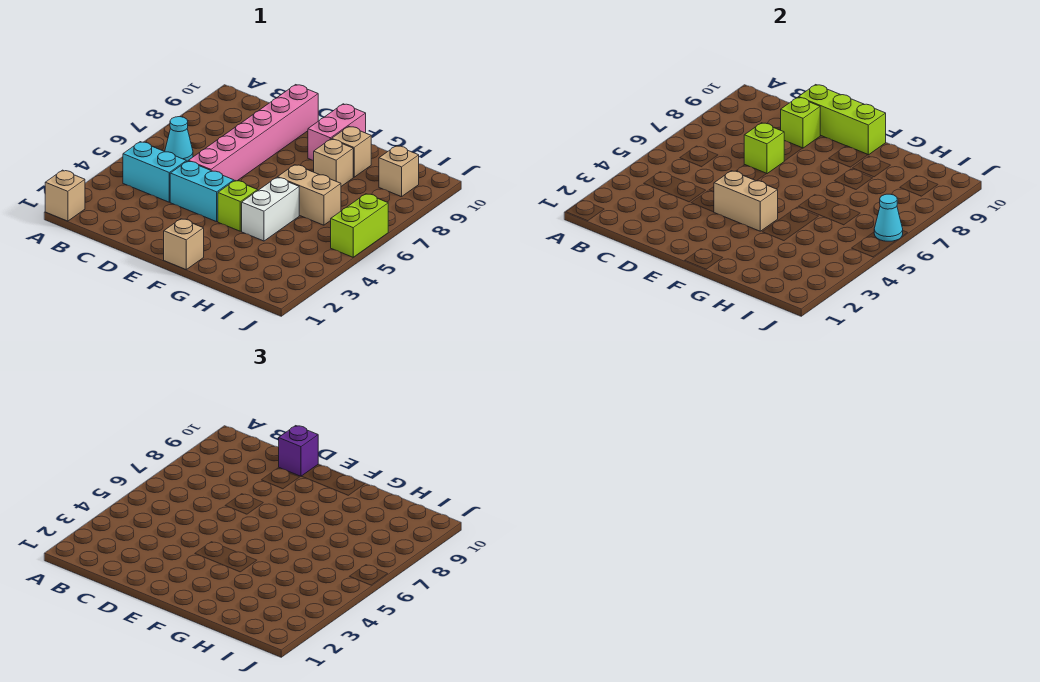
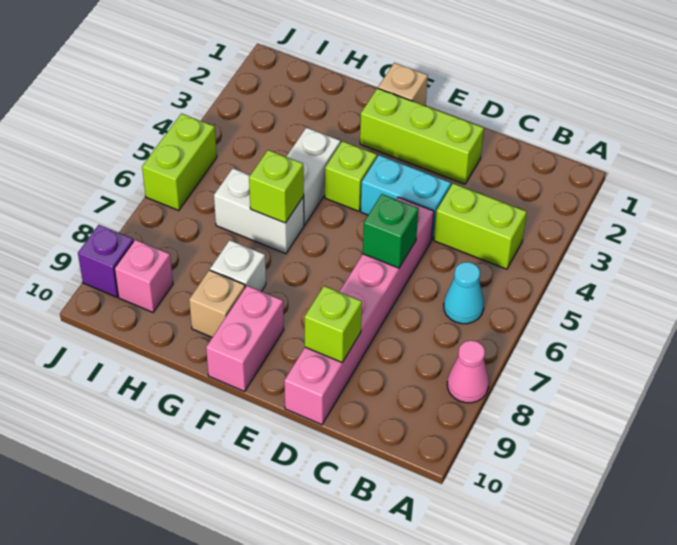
tan 1x1 brick [45,170,85,221] -> none
none -> pink 1x1 cone [447,340,489,403]
cyan 1x2 brick [123,142,186,202] -> lime 1x2 brick [434,183,527,269]
none -> green 1x1 brick [363,194,419,268]
lime 1x1 brick [744,123,784,174] -> lime 1x1 brick moved to [249,150,304,223]
lime 1x3 brick [799,85,886,155] -> lime 1x3 brick moved to [360,88,484,184]
purple 1x1 brick [279,426,318,476] -> purple 1x1 brick moved to [78,225,134,297]
tan 1x2 brick [714,171,778,231] -> none
tan 1x2 brick [278,165,341,225] -> white 1x2 brick [214,168,304,254]
tan 1x1 brick [314,139,353,186] -> white 1x1 brick [210,240,266,291]
tan 1x1 brick [379,146,419,197] -> pink 1x1 brick [114,240,173,312]
cyan 1x1 cone [874,194,903,241] -> none

